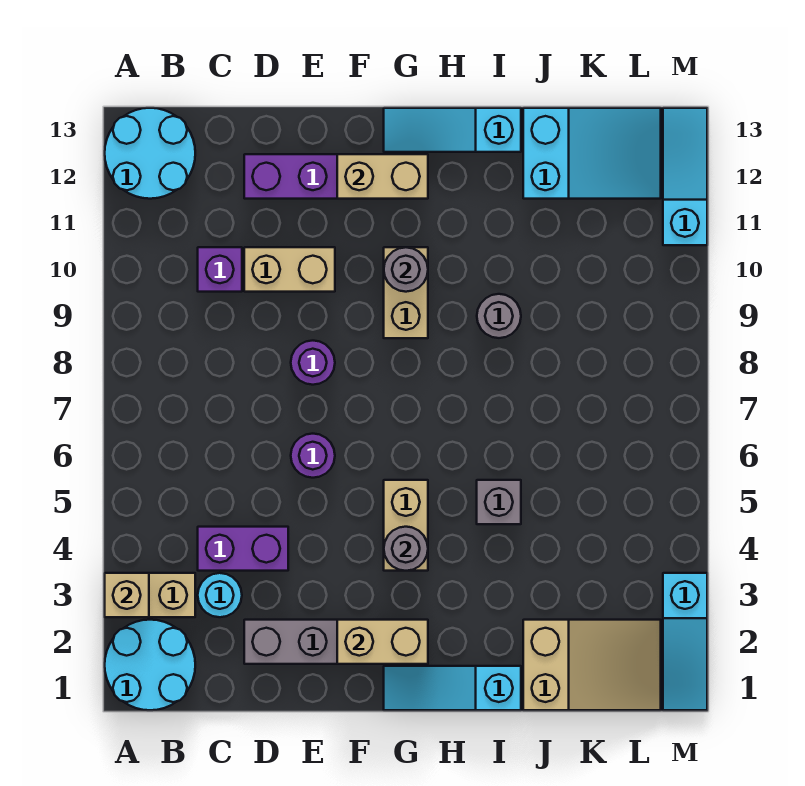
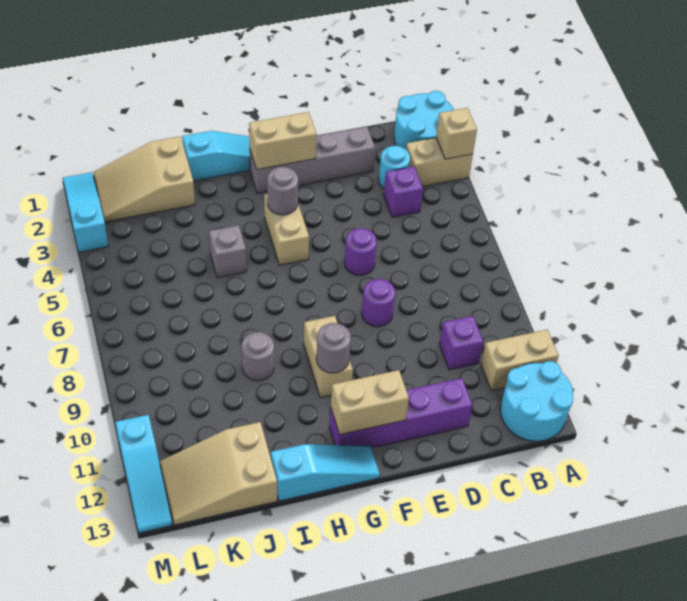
purple 1x2 brick [198,527,288,571] -> purple 1x1 brick [384,167,423,217]
tan 1x2 brick [244,247,335,292] -> tan 1x2 brick moved to [481,330,559,390]
cyan 2x3 slope [523,108,661,199] -> tan 2x3 slope [160,422,277,525]

